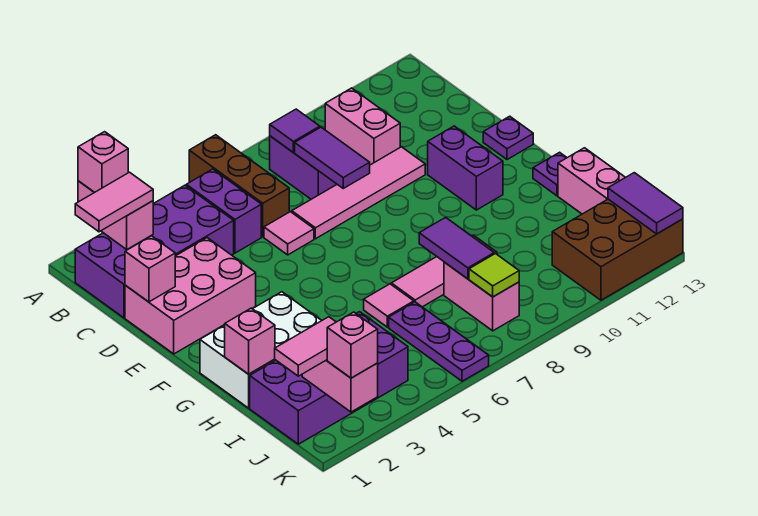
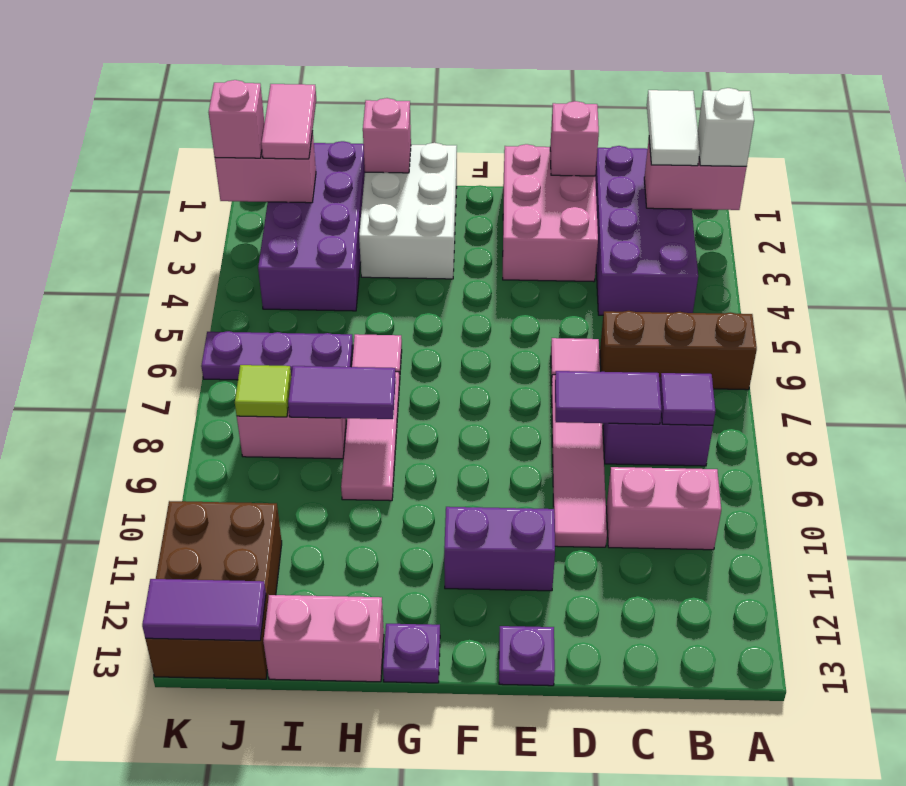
pink 1x1 brick [78,132,128,192] -> white 1x1 brick [698,88,754,166]
pink 1x2 tile [75,172,153,232] -> white 1x2 tile [647,90,700,166]
purple 1x2 brick [186,169,261,253] -> none

